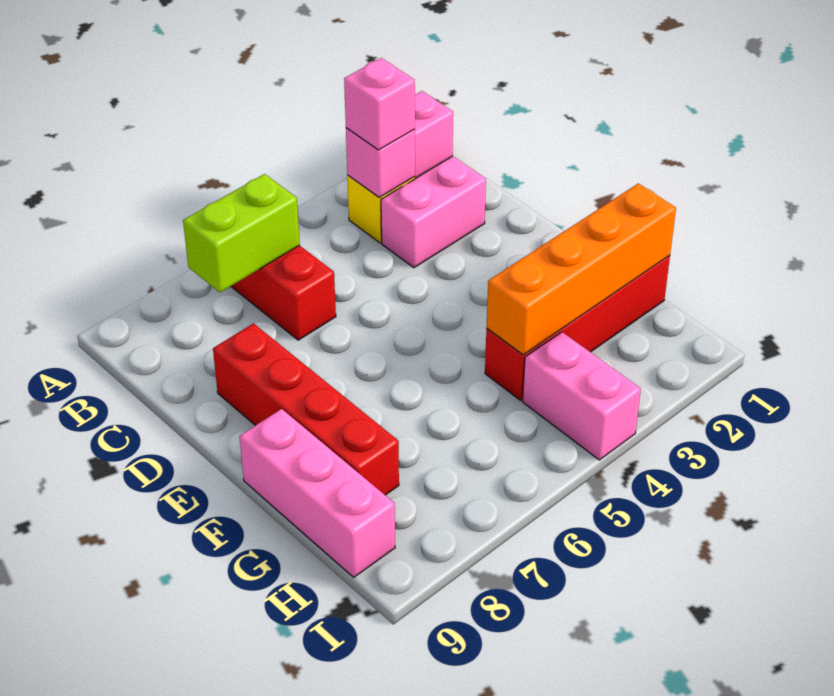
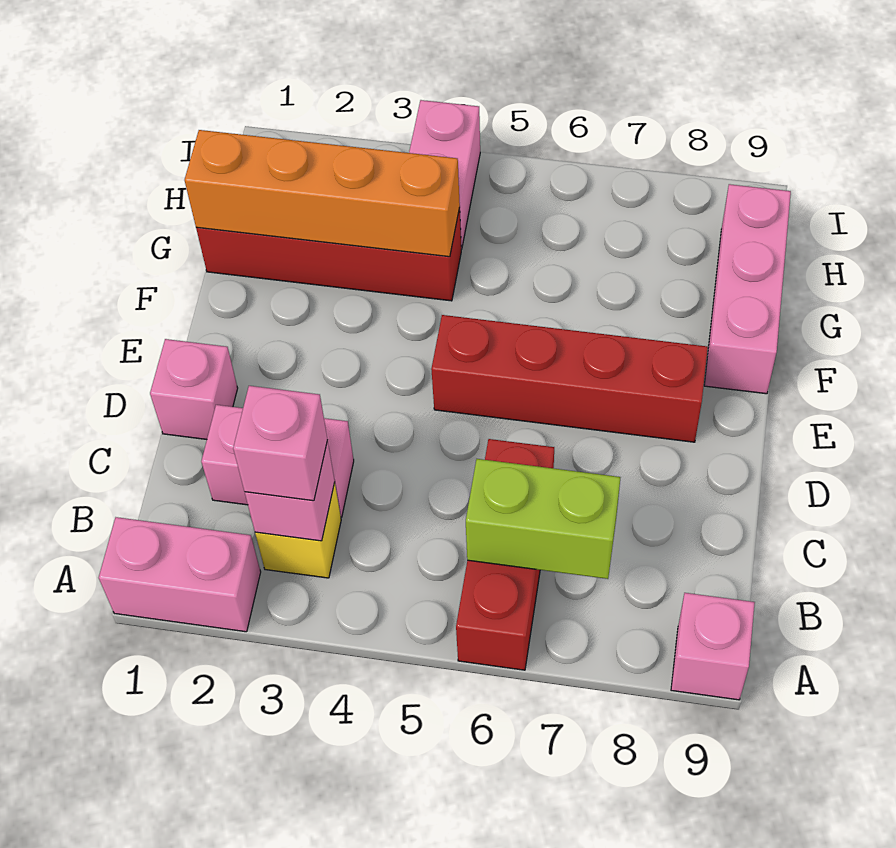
none -> pink 1x1 brick [671,593,755,700]
none -> pink 1x1 brick [150,339,238,439]
red 1x4 brick [213,324,399,495] -> red 1x4 brick turned to [431,315,708,442]

